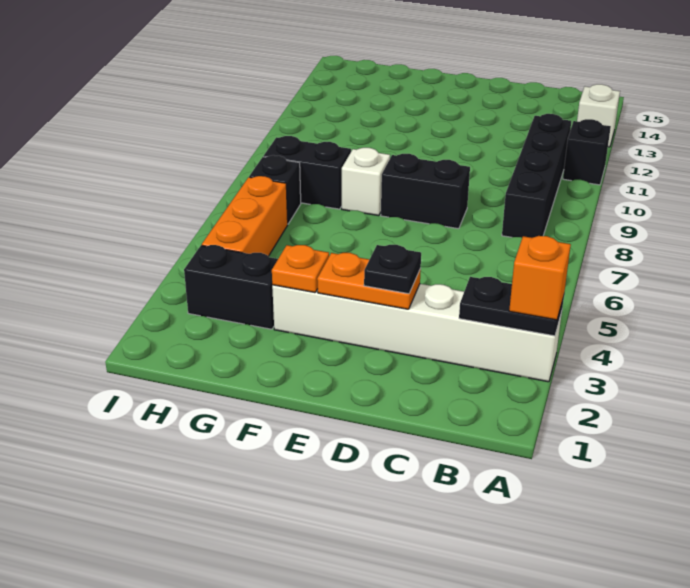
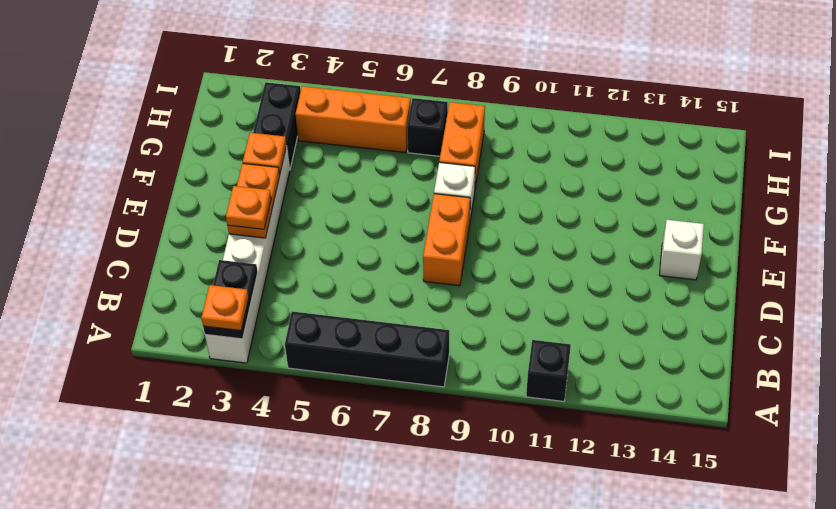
orange 1x1 brick [509,236,571,320] -> orange 1x1 plate [201,285,249,331]
white 1x1 brick [577,84,620,147] -> white 1x1 brick moved to [660,220,704,280]
black 1x4 brick [502,114,571,238] -> black 1x4 brick moved to [285,311,449,387]
black 1x1 plate [364,245,421,294] -> orange 1x1 plate [226,186,271,229]
black 1x2 brick [381,154,470,229] -> orange 1x2 brick [423,194,470,286]
black 1x2 brick [263,136,351,209] -> orange 1x2 brick [439,102,485,188]

